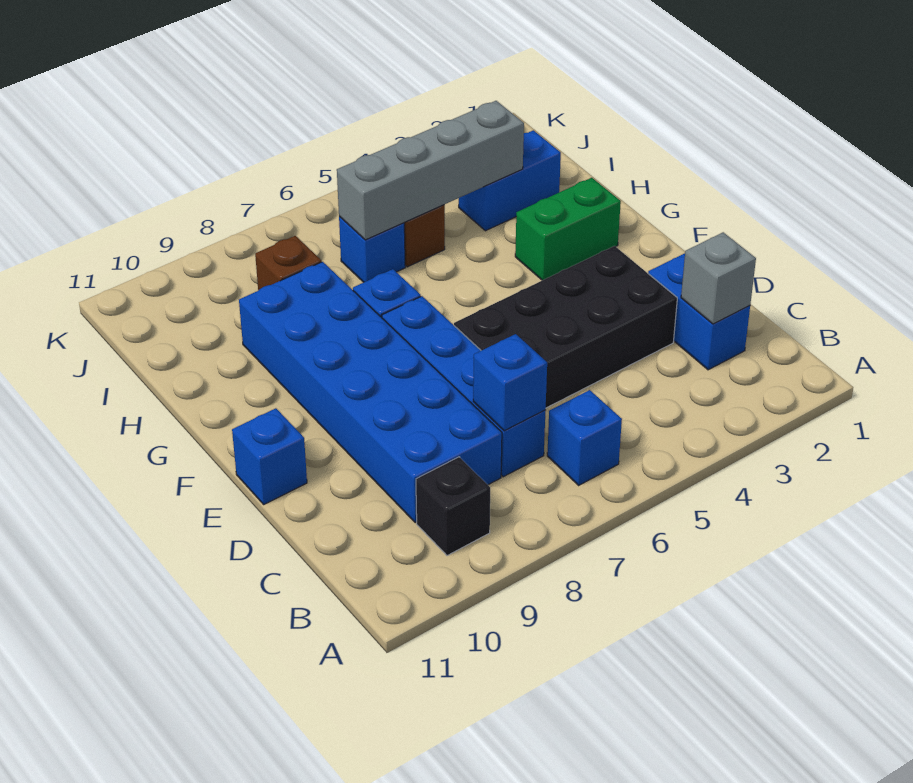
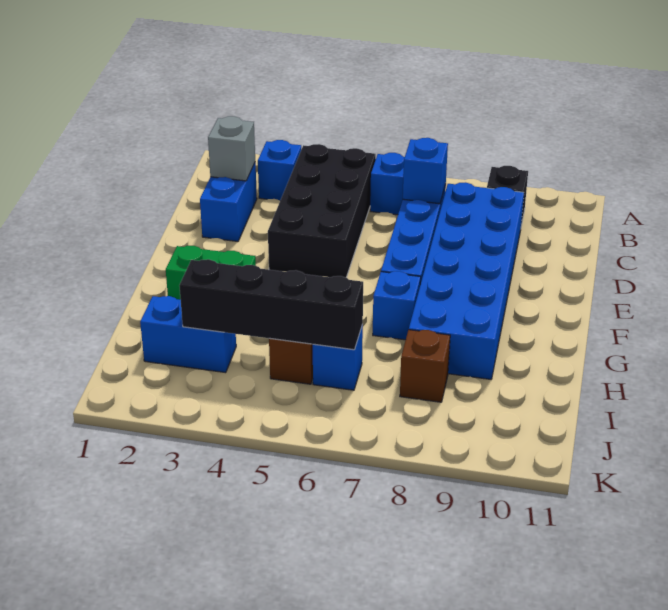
black 2x4 brick [454,246,677,408] -> black 2x4 brick turned to [268,144,376,277]
blue 1x1 brick [232,408,307,504] -> blue 1x1 brick moved to [258,140,301,200]
grey 1x4 brick [337,101,524,240] -> black 1x4 brick [179,259,363,350]

